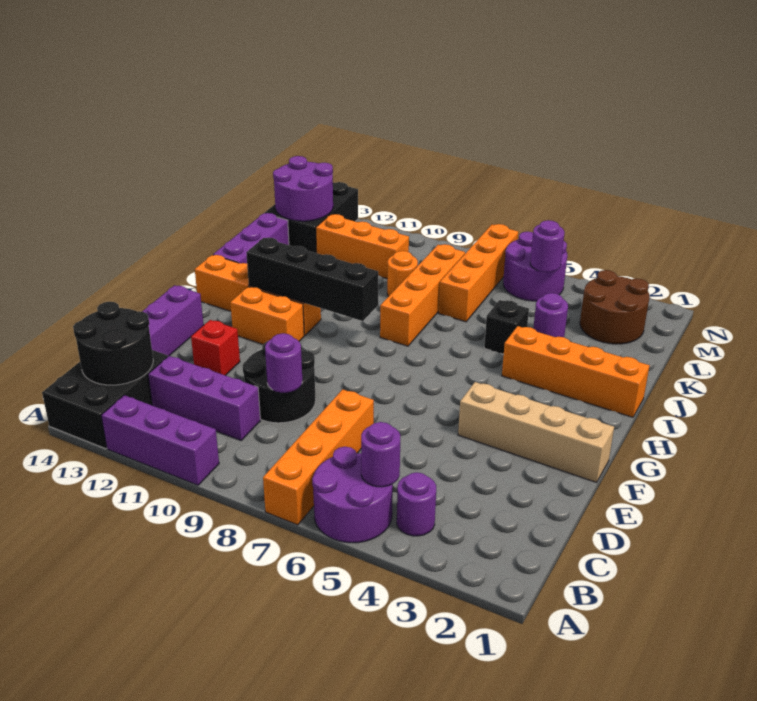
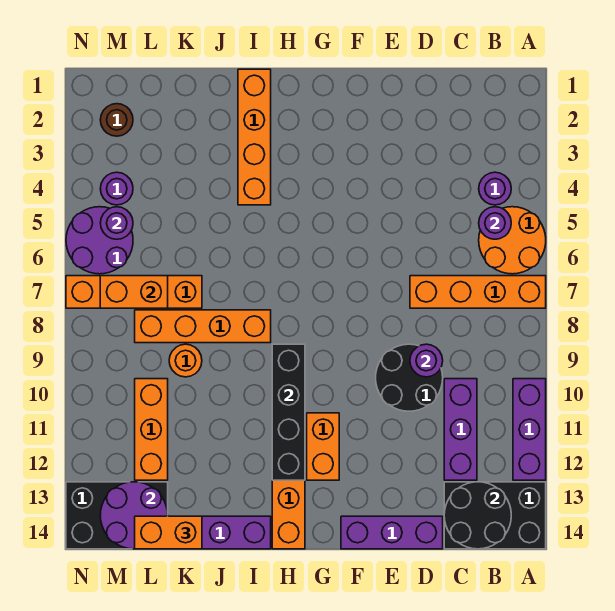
purple 2x2 round brick [312,447,393,543] -> orange 2x2 round brick [479,207,546,274]
red 1x1 brick [191,320,240,376] -> none
tan 1x4 brick [458,382,614,482] -> none
black 1x1 brick [484,300,529,354] -> none
purple 1x1 round brick [533,293,568,337] -> purple 1x1 round brick moved to [100,172,133,205]
none -> orange 1x2 brick [135,516,202,549]
brown 2x2 round brick [580,270,650,344] -> brown 1x1 round brick [100,104,133,136]
none -> orange 1x2 brick [100,276,168,308]

